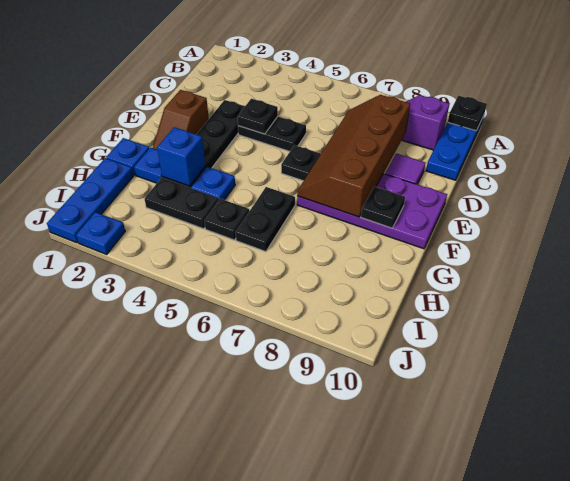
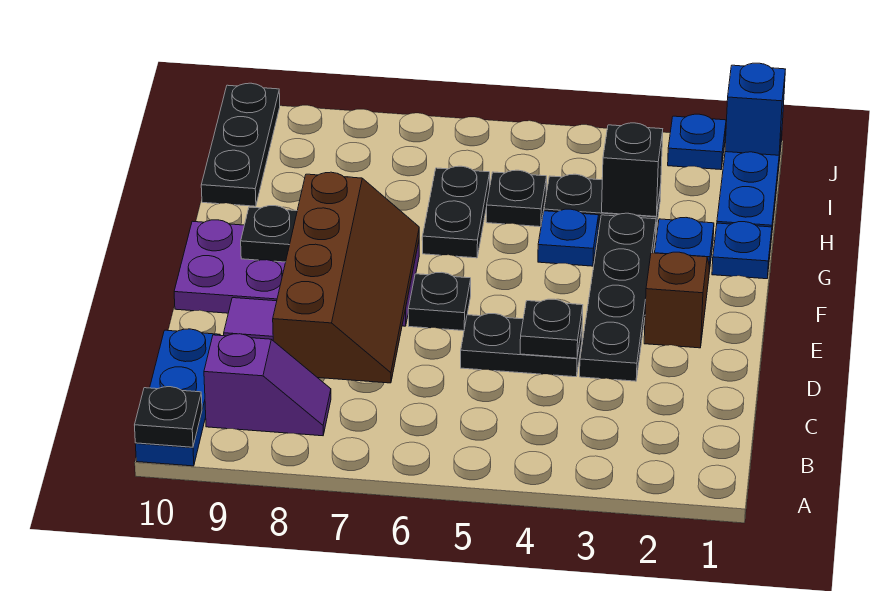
blue 1x1 brick [157,127,205,186] -> blue 1x1 brick moved to [725,63,785,155]
none -> black 1x1 brick [602,123,663,217]
none -> black 1x3 plate [201,83,280,206]

